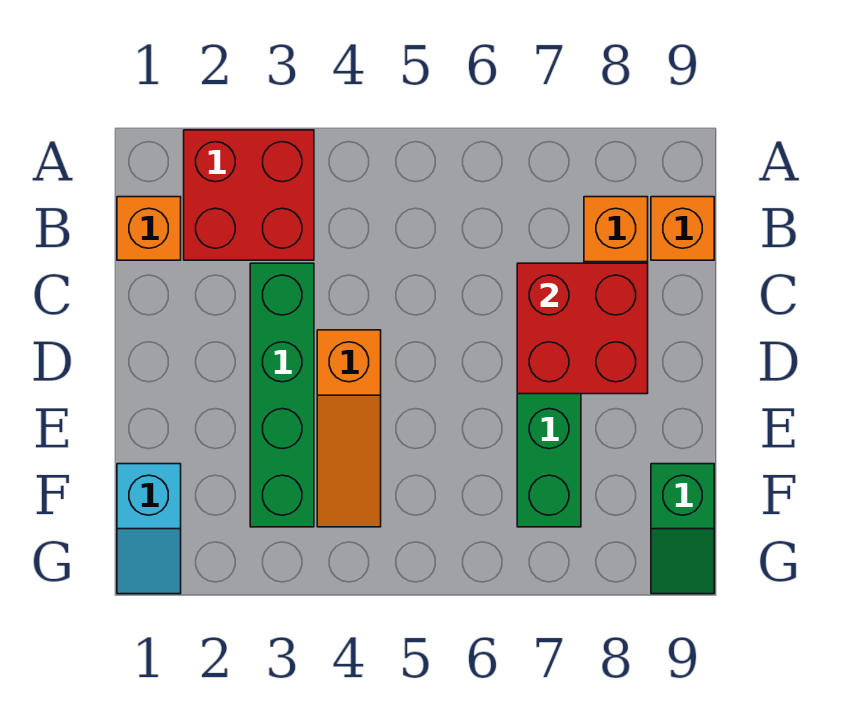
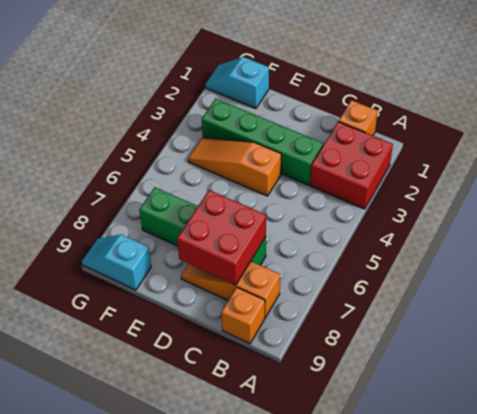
green 1x2 slope [651,464,714,594] -> cyan 1x2 slope [82,235,151,290]

